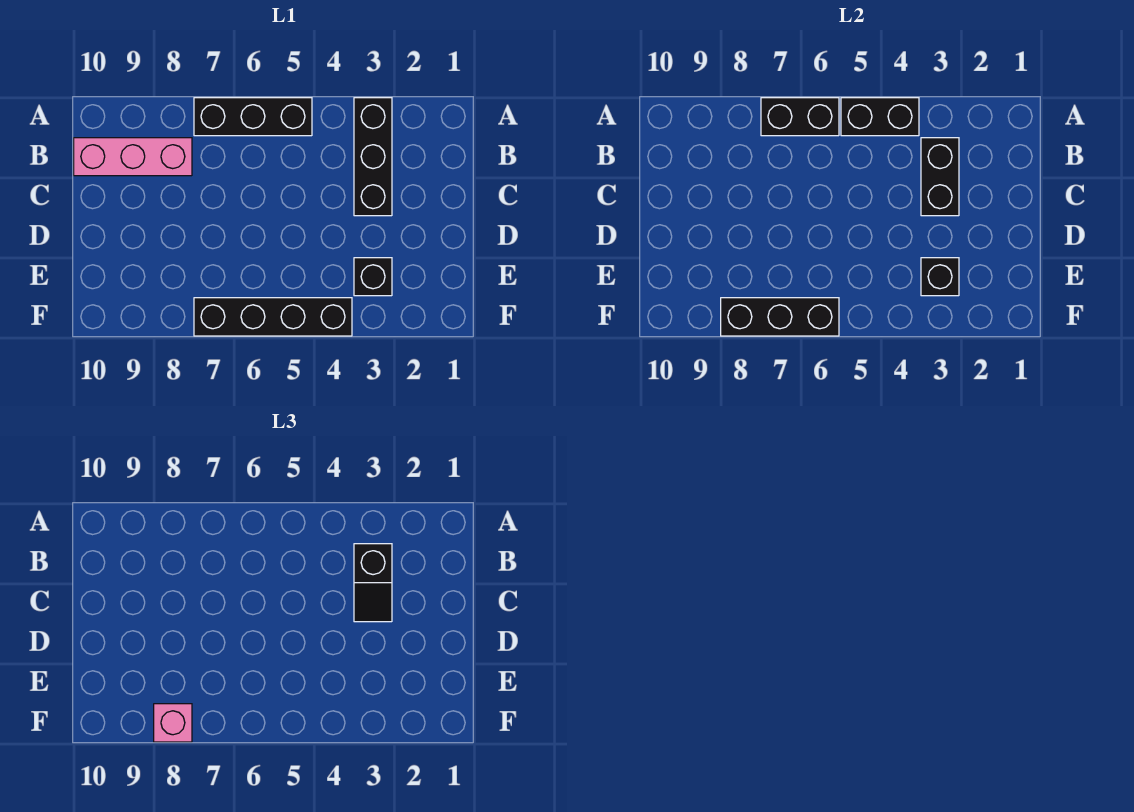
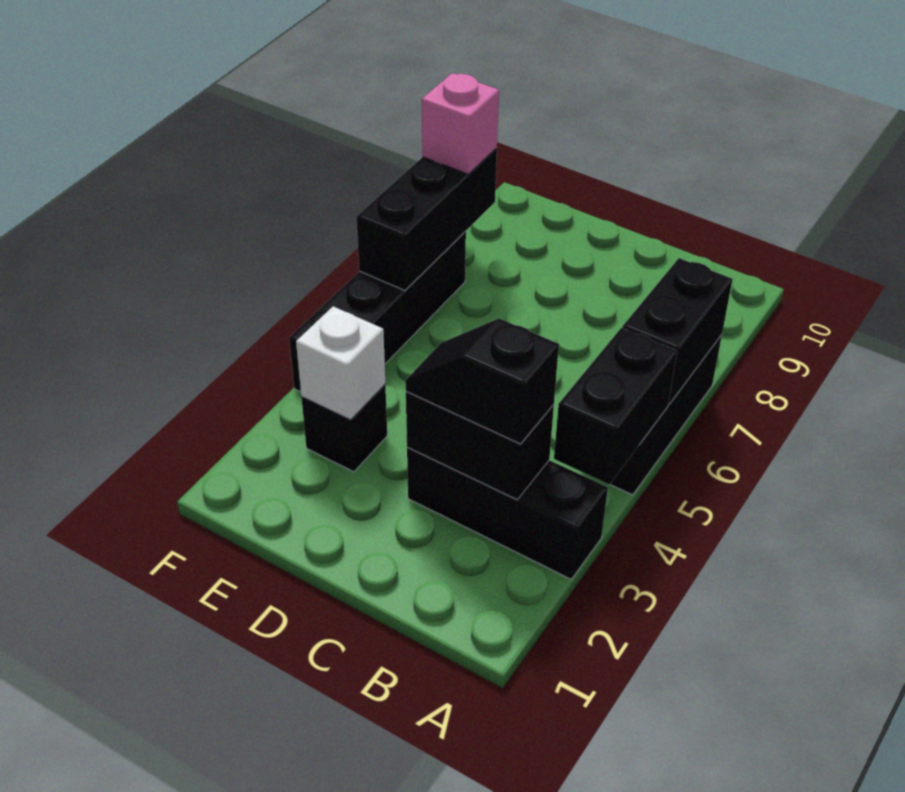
pink 1x3 brick [74,138,192,176] -> none
black 1x1 brick [921,258,959,296] -> white 1x1 brick [296,306,385,420]

